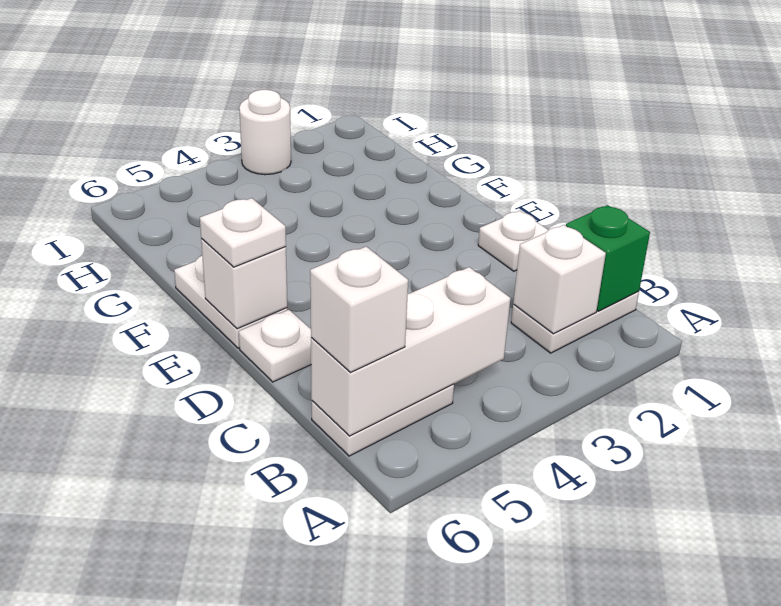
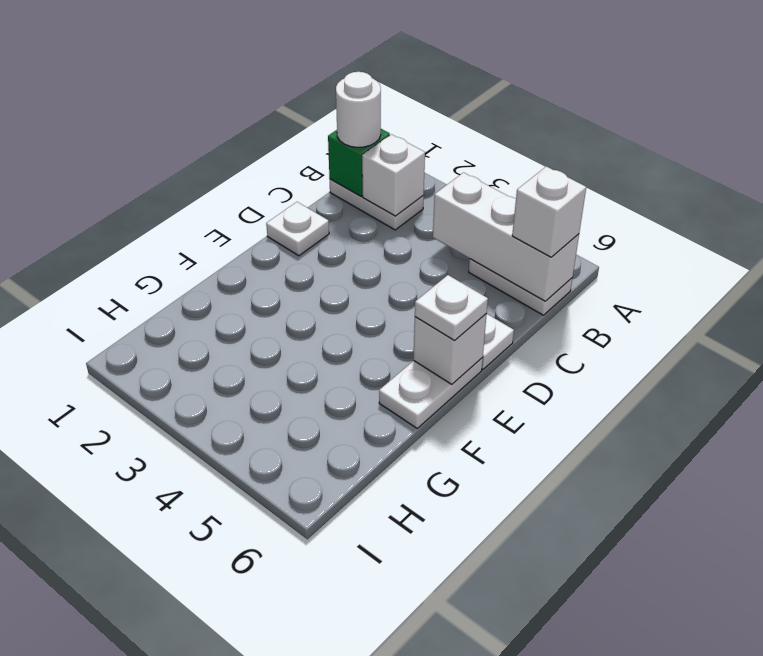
white 1x1 round brick [239,90,291,175] -> white 1x1 round brick moved to [336,72,381,147]

